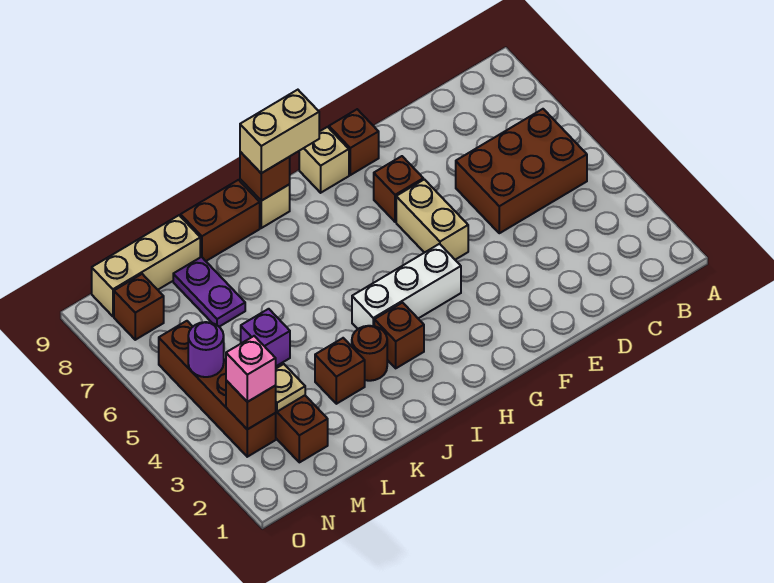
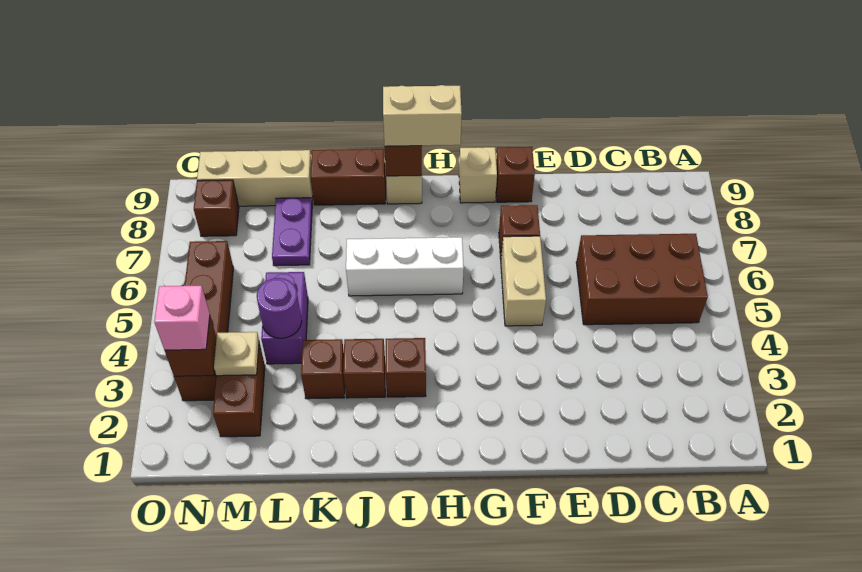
white 1x3 brick [352,244,461,329] -> white 1x3 brick moved to [346,237,464,296]
brown 1x1 round brick [352,326,387,381] -> brown 1x1 brick [343,339,385,398]
purple 1x1 brick [241,309,290,366] -> purple 1x2 brick [261,272,308,364]
purple 1x1 round brick [188,322,224,377] -> purple 1x1 round brick moved to [257,278,302,338]

